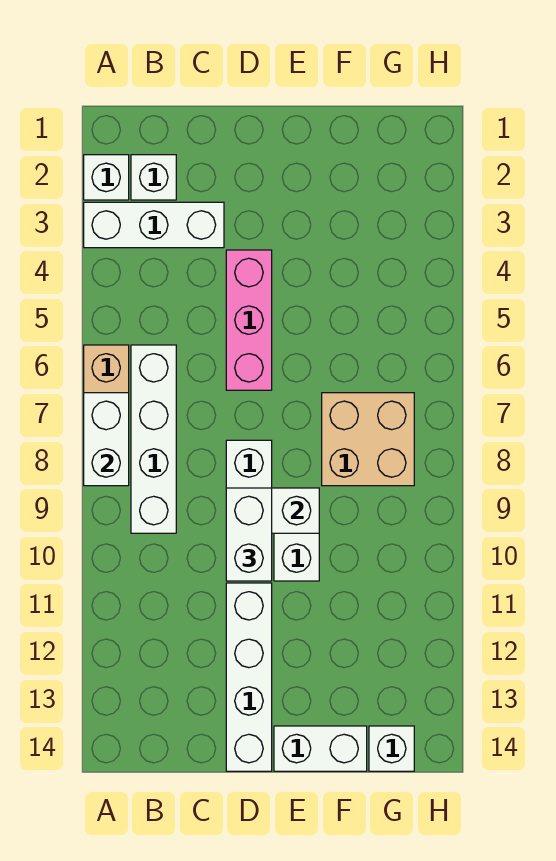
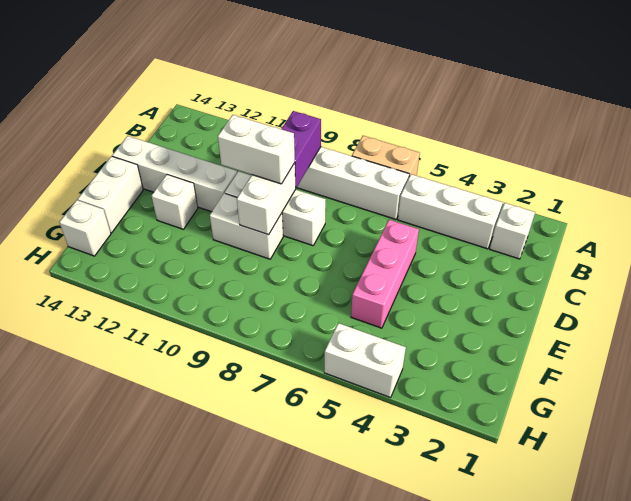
white 1x1 brick [84,155,129,200] -> white 1x1 brick moved to [152,175,198,229]
white 1x3 brick [84,202,224,248] -> white 1x3 brick turned to [398,174,503,249]
white 1x2 brick [84,393,129,486] -> white 1x2 brick moved to [324,323,406,398]
none -> purple 1x2 brick [282,111,321,187]
pink 1x3 brick [226,250,272,390] -> pink 1x3 brick turned to [351,220,419,328]
tan 2x2 brick [322,393,414,486] -> none

